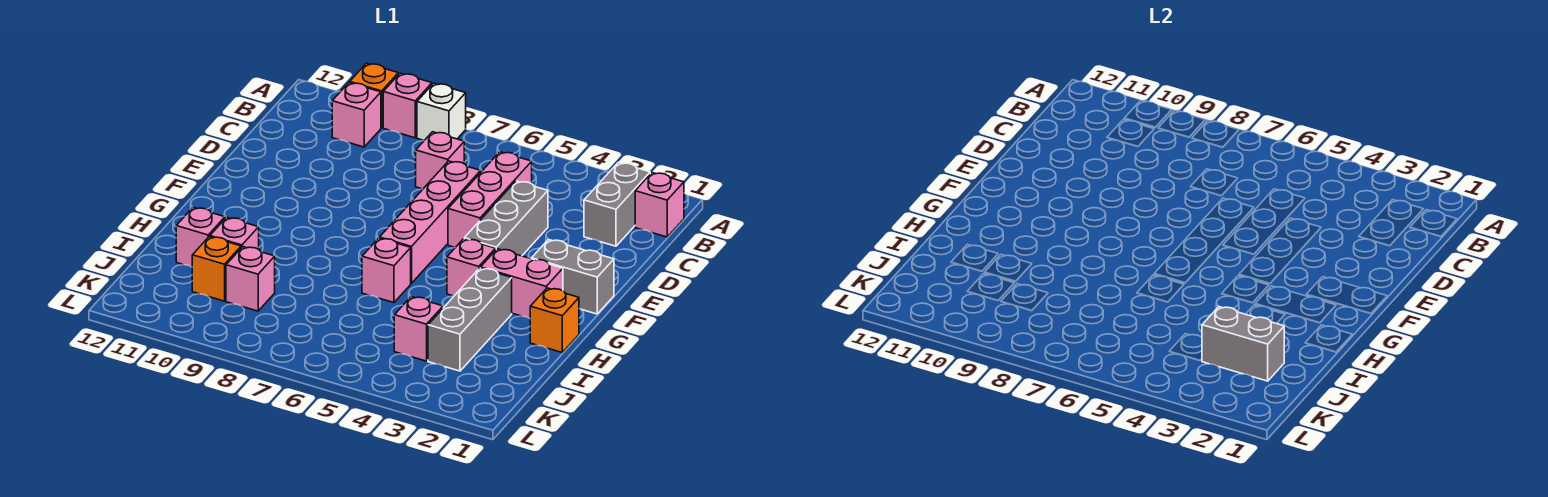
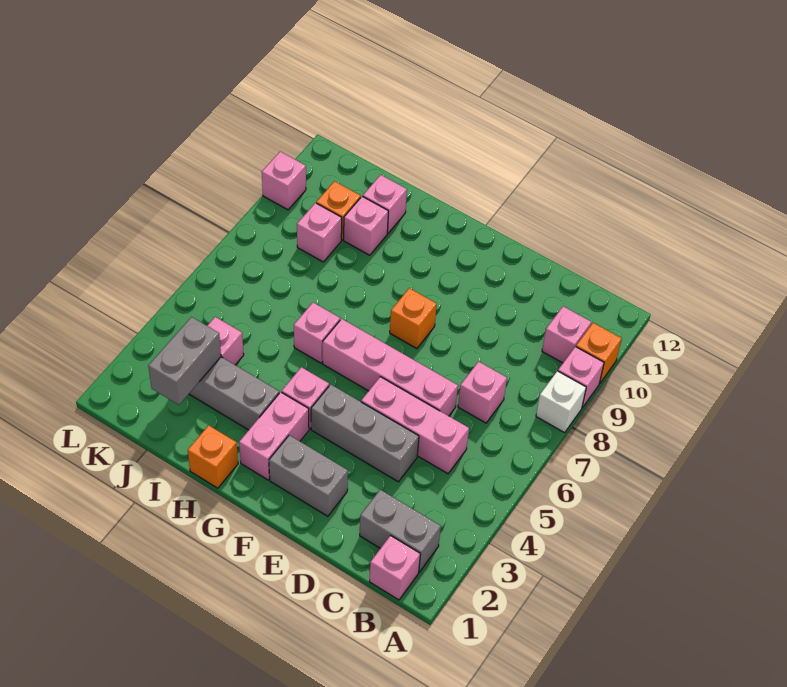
grey 1x2 brick [532,239,614,314] -> grey 1x2 brick turned to [269,435,348,516]
none -> orange 1x1 brick [390,288,437,349]
none -> pink 1x1 brick [262,152,306,210]

